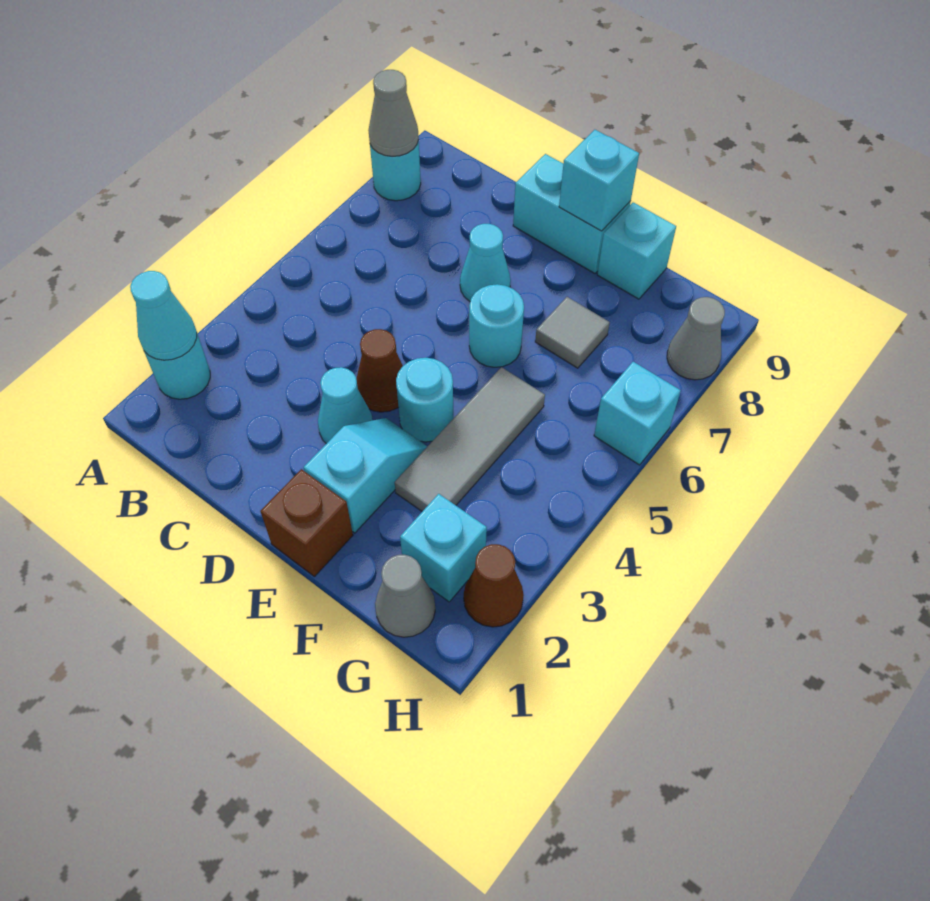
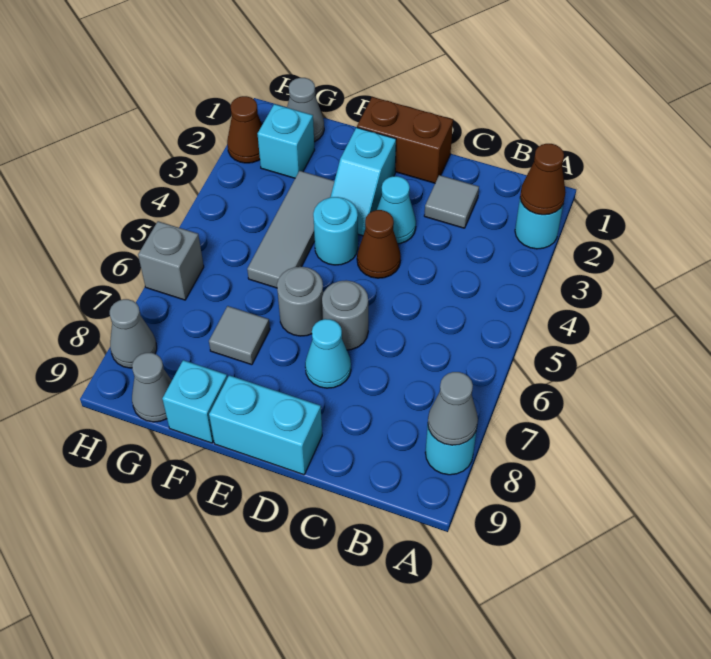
cyan 1x1 cone [130,271,197,360] -> brown 1x1 cone [520,144,566,215]
none -> grey 1x1 tile [424,175,479,228]
none -> grey 1x1 round brick [322,280,368,350]
brown 1x1 brick [260,469,353,577] -> brown 1x2 brick [357,97,453,183]
cyan 1x1 round brick [469,284,524,367] -> grey 1x1 round brick [277,267,323,336]
cyan 1x1 brick [559,130,639,231] -> none
none -> grey 1x1 cone [132,353,172,422]
cyan 1x1 brick [594,362,681,465] -> grey 1x1 brick [138,221,204,300]

